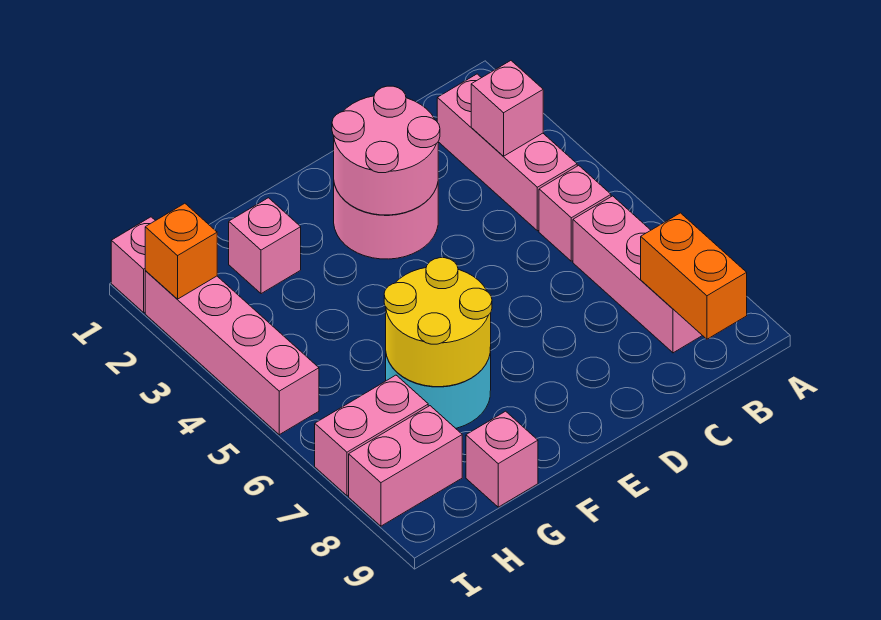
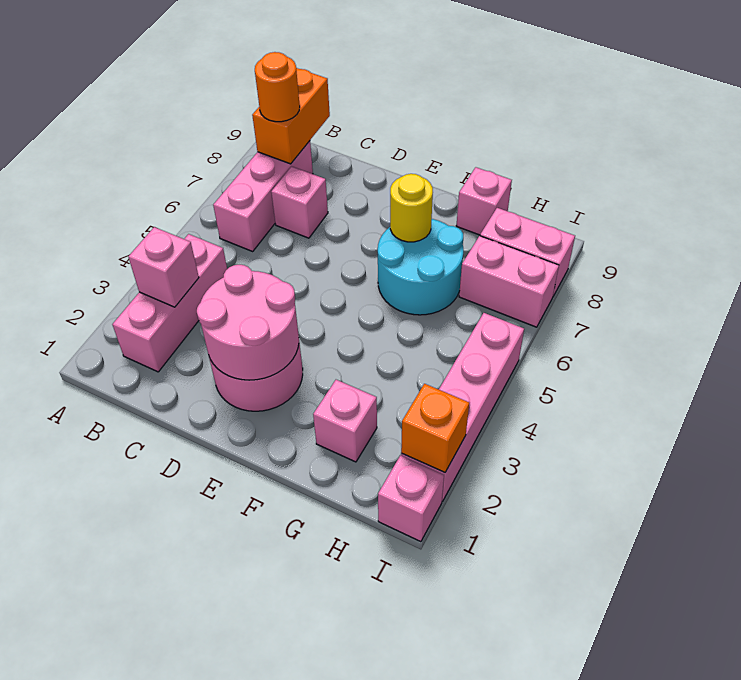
pink 1x1 brick [539,165,611,261] -> pink 1x1 brick moved to [271,166,328,238]
none -> orange 1x1 round brick [255,52,300,122]
yellow 2x2 round brick [384,258,492,387] -> yellow 1x1 round brick [390,174,433,242]

